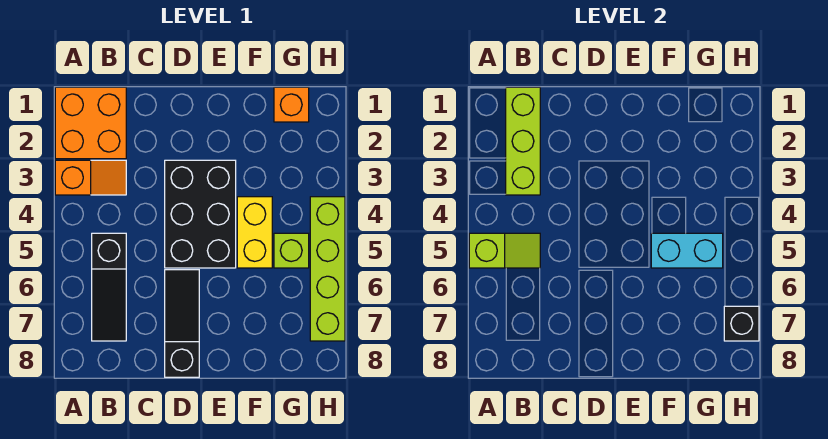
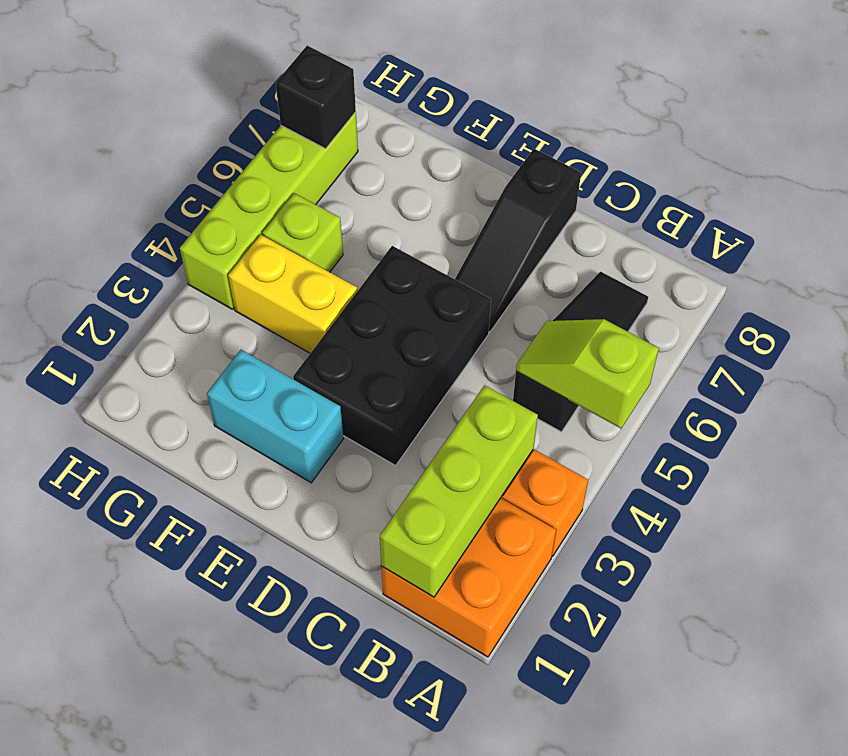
yellow 1x2 brick [237,197,272,268] -> yellow 1x2 brick turned to [228,235,357,353]
cyan 1x2 brick [651,233,723,268] -> cyan 1x2 brick moved to [207,350,344,483]
orange 1x1 brick [274,87,309,122] -> none

